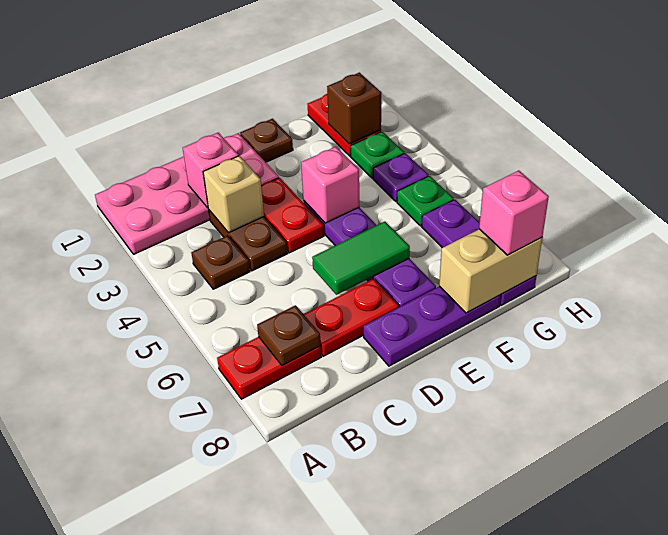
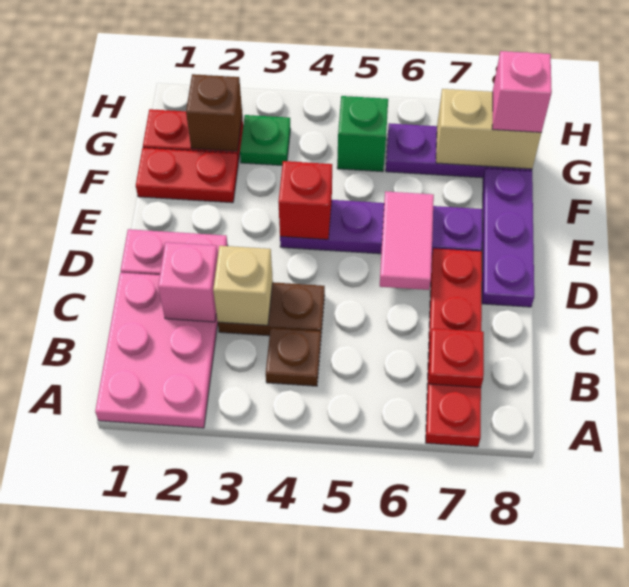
brown 1x1 plate [257,305,321,366] -> red 1x1 plate [429,328,484,387]
red 1x2 plate [261,178,324,253] -> red 1x2 plate moved to [136,148,238,203]
green 1x2 tile [312,222,410,295] -> pink 1x2 tile [380,191,434,290]
brown 1x1 plate [240,119,293,162] -> none
pink 1x1 brick [301,147,359,223] -> red 1x1 brick [278,161,332,239]
tan 1x2 brick [439,229,542,313] -> tan 1x2 brick turned to [436,89,541,169]
purple 1x1 plate [373,153,429,202] -> none
green 1x1 plate [397,176,454,226] -> green 1x1 brick [337,96,388,172]

